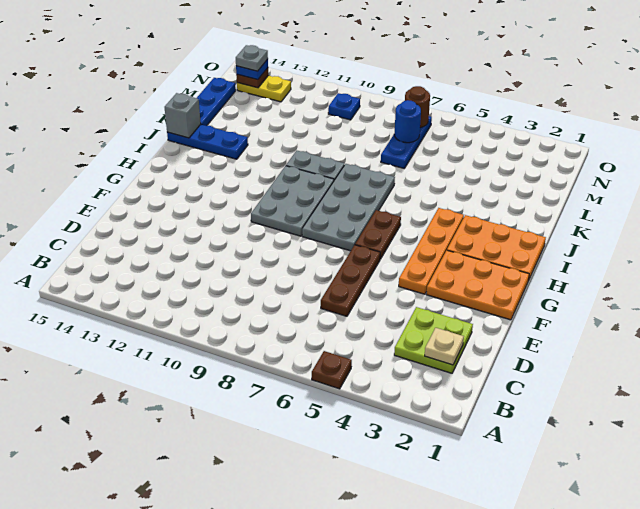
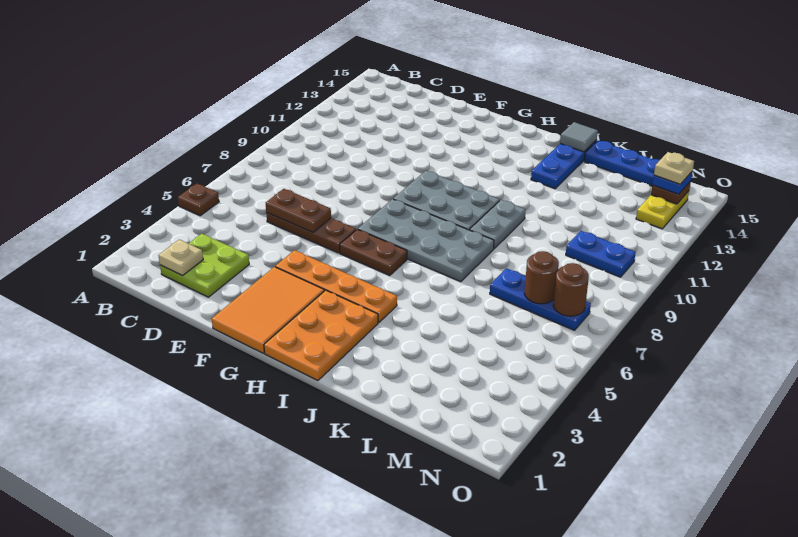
none -> brown 1x2 plate [266,189,331,232]
orange 2x3 plate [426,250,529,320] -> orange 2x3 tile [212,267,324,353]
grey 1x1 brick [165,93,201,138] -> grey 1x1 tile [560,122,598,152]
blue 1x1 round brick [394,100,421,143] -> brown 1x1 round brick [524,251,559,304]
blue 1x1 plate [328,93,360,120] -> blue 1x2 plate [566,231,636,277]
grey 1x1 plate [236,45,268,71] -> tan 1x1 plate [654,152,694,184]

